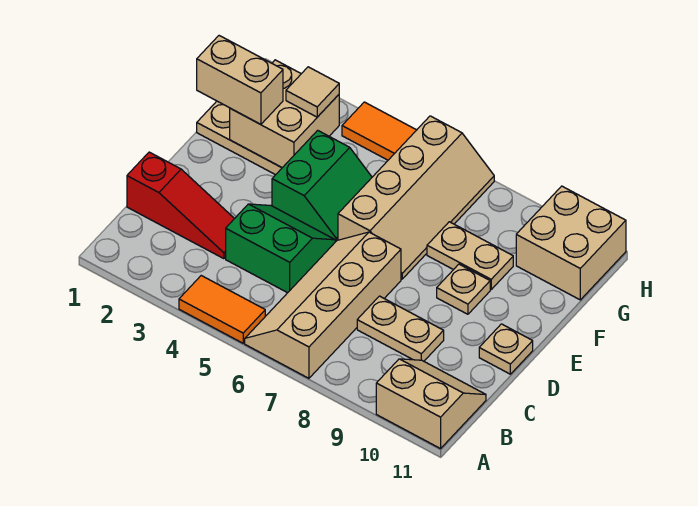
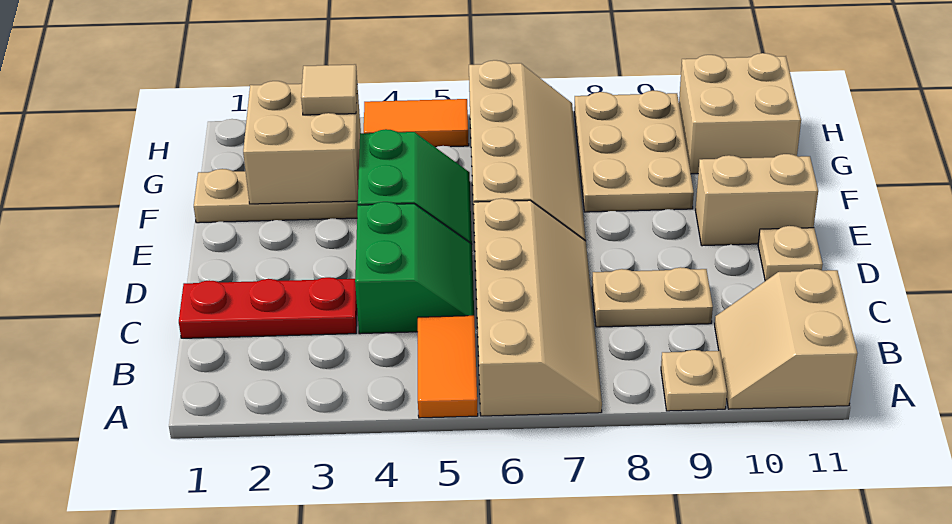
orange 1x2 tile [179,276,265,343] -> orange 1x2 tile turned to [418,316,478,418]
tan 2x4 slope [245,232,401,378] -> tan 2x4 slope turned to [474,198,602,416]
tan 2x2 slope [376,359,486,449] -> tan 2x2 slope turned to [715,269,857,409]
red 1x3 slope [127,152,234,259] -> red 1x3 plate [179,277,357,338]
green 2x2 slope [226,204,335,293] -> green 2x2 slope turned to [355,202,474,334]
tan 1x1 plate [437,264,490,314] -> tan 1x1 plate moved to [661,350,727,411]
tan 1x2 brick [197,36,283,124] -> tan 1x2 brick moved to [695,154,818,246]
tan 1x2 plate [427,222,513,289] -> tan 2x3 plate [574,91,694,212]

